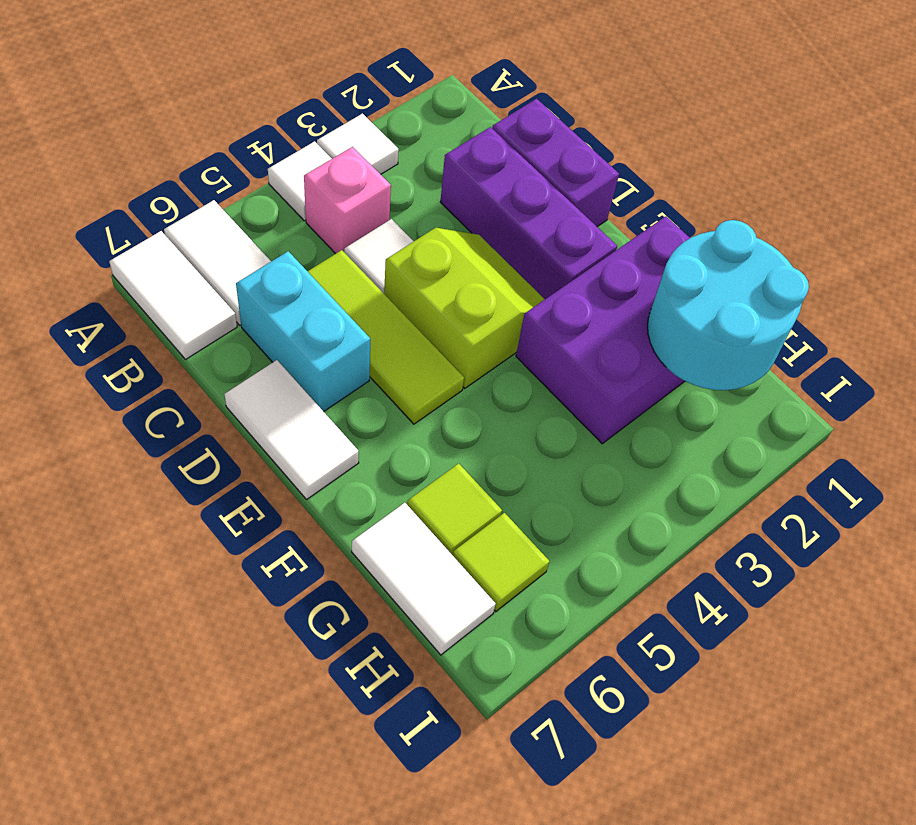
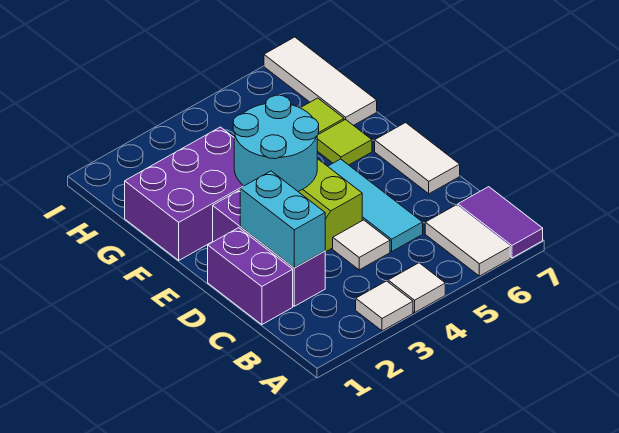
white 1x2 tile [109,231,237,360] -> purple 1x2 tile [458,187,543,258]
pink 1x1 brick [304,147,391,254] -> none
lime 1x3 tile [308,250,464,424] -> cyan 1x3 tile [328,159,423,251]
cyan 1x2 brick [236,251,370,412] -> cyan 1x2 brick moved to [240,171,325,268]
cyan 2x2 round brick [648,220,809,390] -> cyan 2x2 round brick moved to [233,95,319,191]
white 1x2 tile [352,503,496,655] -> white 1x3 tile [264,37,377,126]
lime 1x1 tile [453,513,549,611] -> lime 1x1 tile moved to [317,119,372,165]

